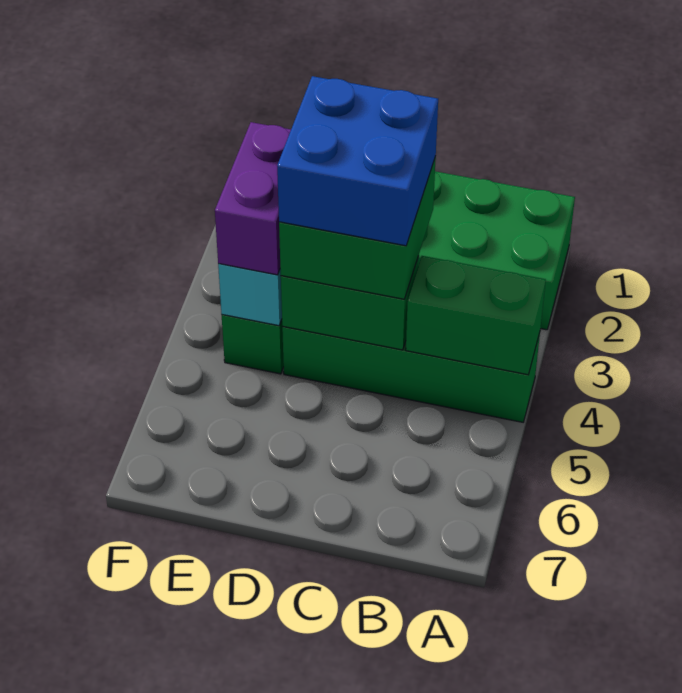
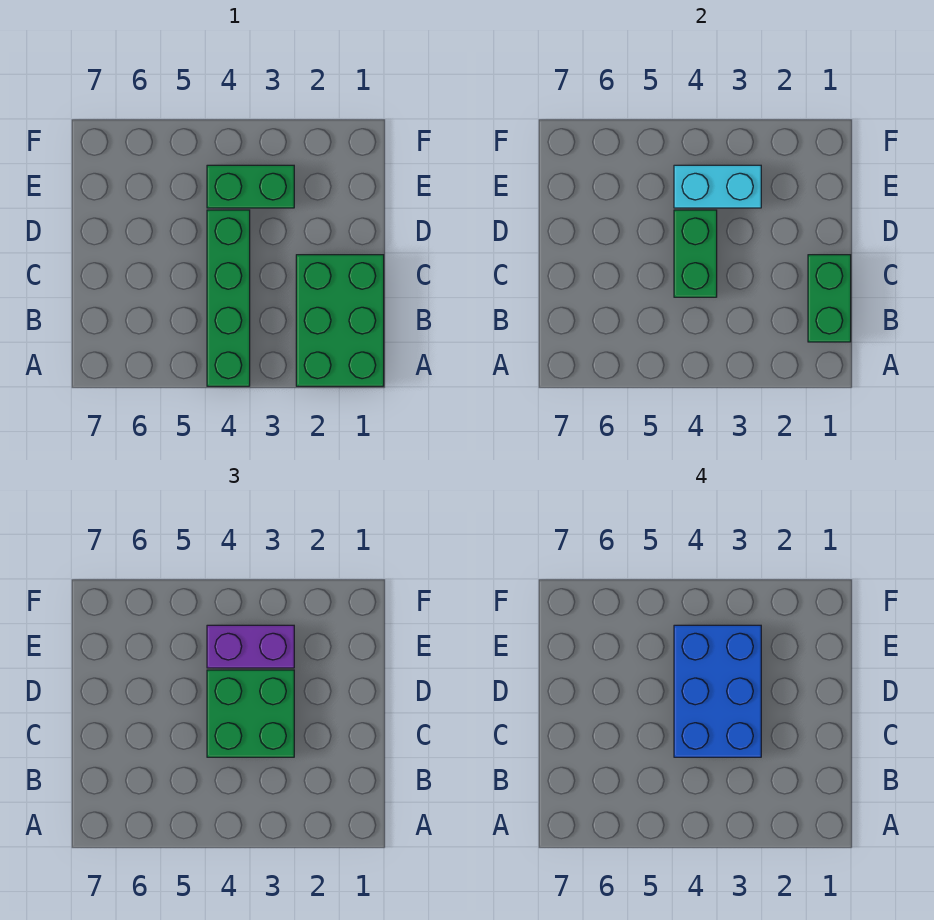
green 1x2 brick [406,256,546,375] -> green 1x2 brick moved to [808,255,851,342]
blue 2x2 brick [277,76,438,246] -> blue 2x3 brick [674,625,761,757]

